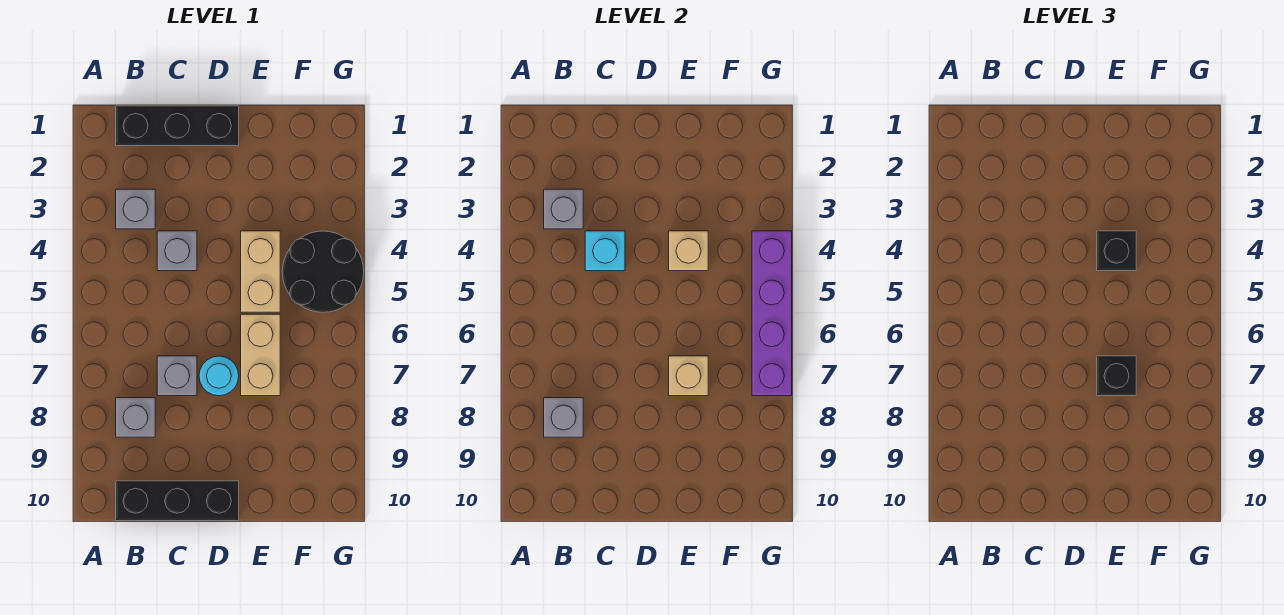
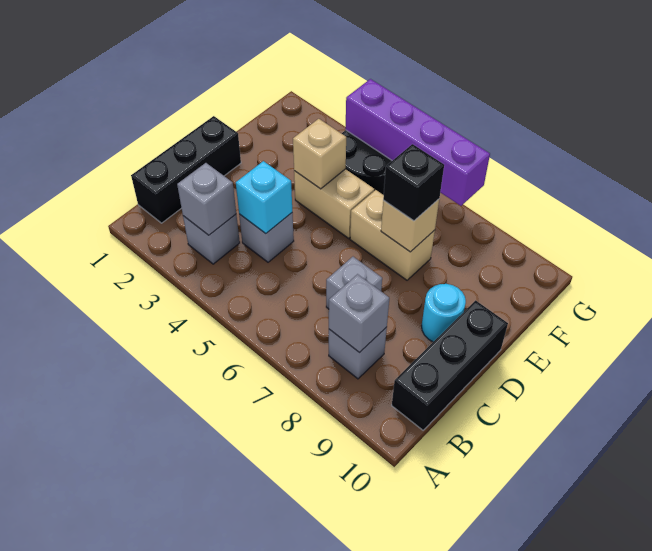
cyan 1x1 round brick [199,356,239,396] -> cyan 1x1 round brick moved to [422,284,466,342]
black 1x1 brick [1097,231,1136,271] -> none

